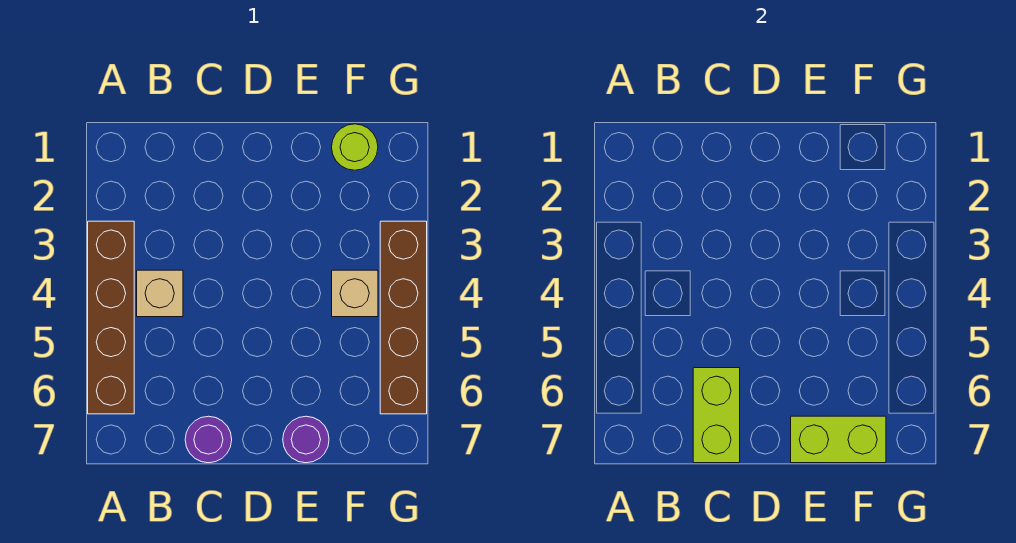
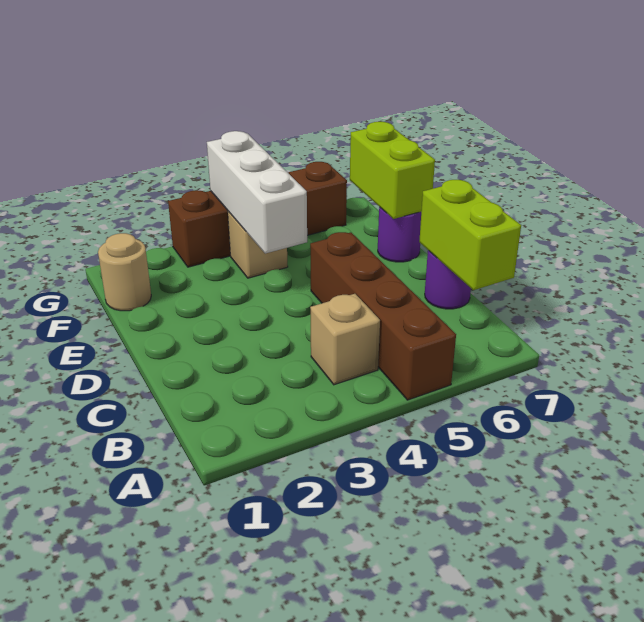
brown 1x4 brick [88,221,134,414] -> brown 1x4 brick turned to [310,232,456,400]
lime 1x2 brick [693,368,740,463] -> lime 1x2 brick turned to [419,180,521,290]
none -> white 1x3 brick [207,131,307,254]
lime 1x1 round brick [332,124,378,170] -> tan 1x1 round brick [98,233,151,311]

